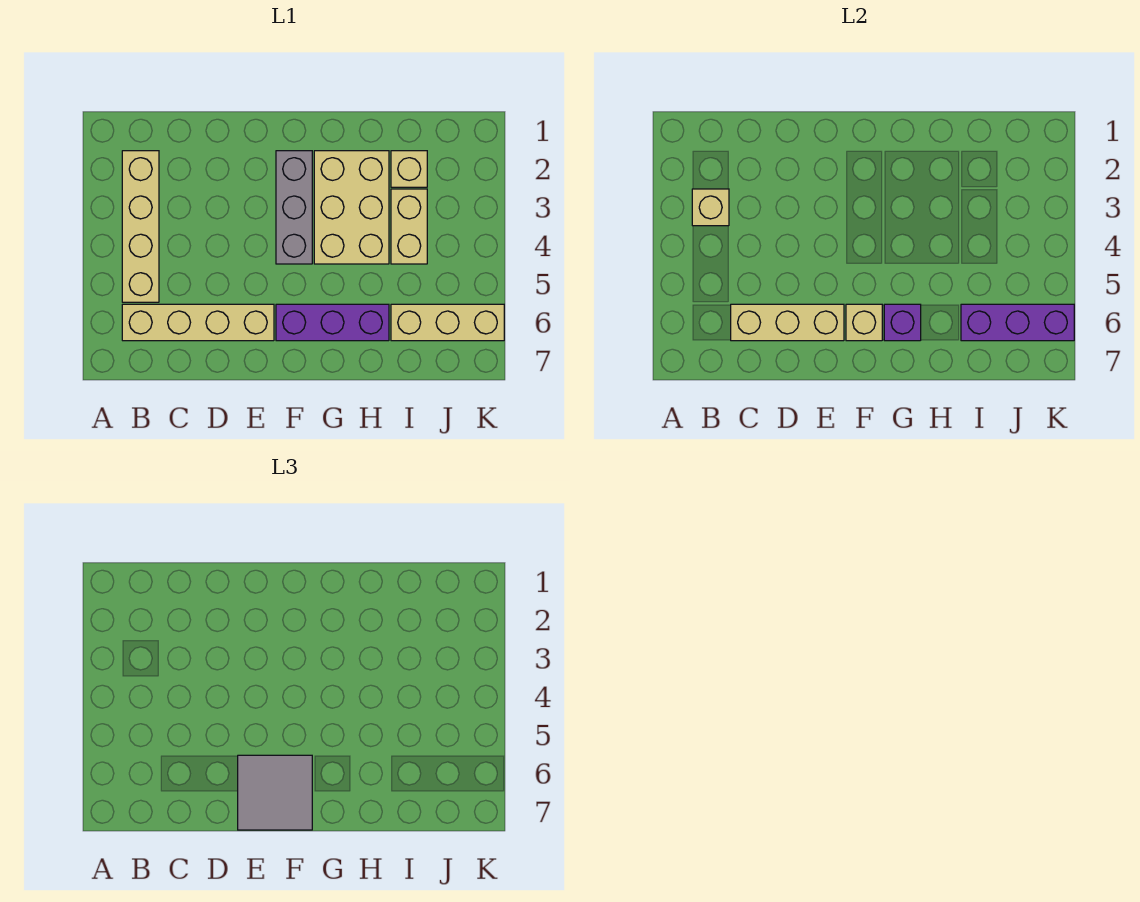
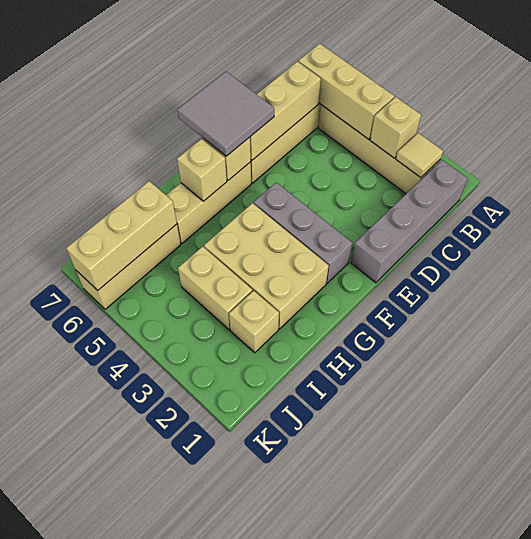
none -> grey 1x4 brick [351,160,468,283]
none -> tan 1x1 tile [396,133,443,178]
none -> tan 1x3 brick [298,43,394,139]
purple 1x3 brick [276,304,389,341] -> tan 1x3 brick [166,162,251,244]
purple 1x1 brick [884,304,921,341] -> tan 1x1 brick [177,139,227,201]
purple 1x3 brick [961,304,1074,341] -> tan 1x3 brick [66,181,177,290]

